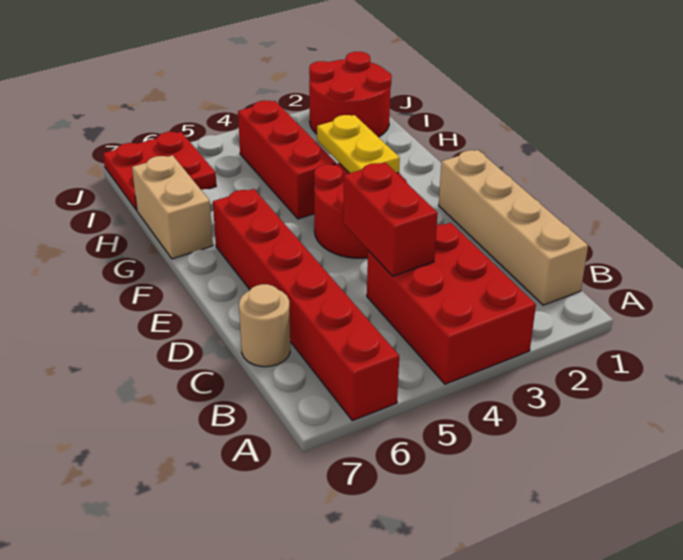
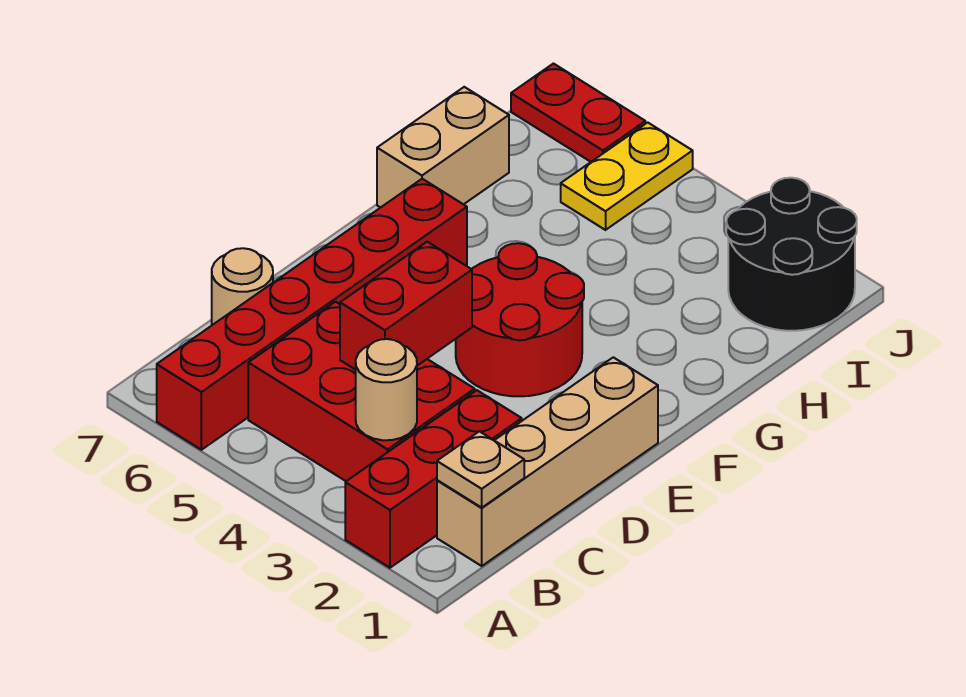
red 2x3 brick [367,223,536,384] -> red 2x3 brick turned to [248,302,475,481]
none -> tan 1x1 plate [437,431,524,508]
none -> tan 1x1 round brick [356,339,417,440]
yellow 1x2 plate [317,115,400,173] -> yellow 1x2 plate moved to [561,123,693,230]
red 1x3 brick [238,100,336,219] -> red 1x3 brick moved to [345,390,522,568]
red 2x2 round brick [309,52,392,137] -> black 2x2 round brick [726,178,857,331]
red 2x2 plate [103,132,216,210] -> red 1x2 plate [511,64,645,162]

